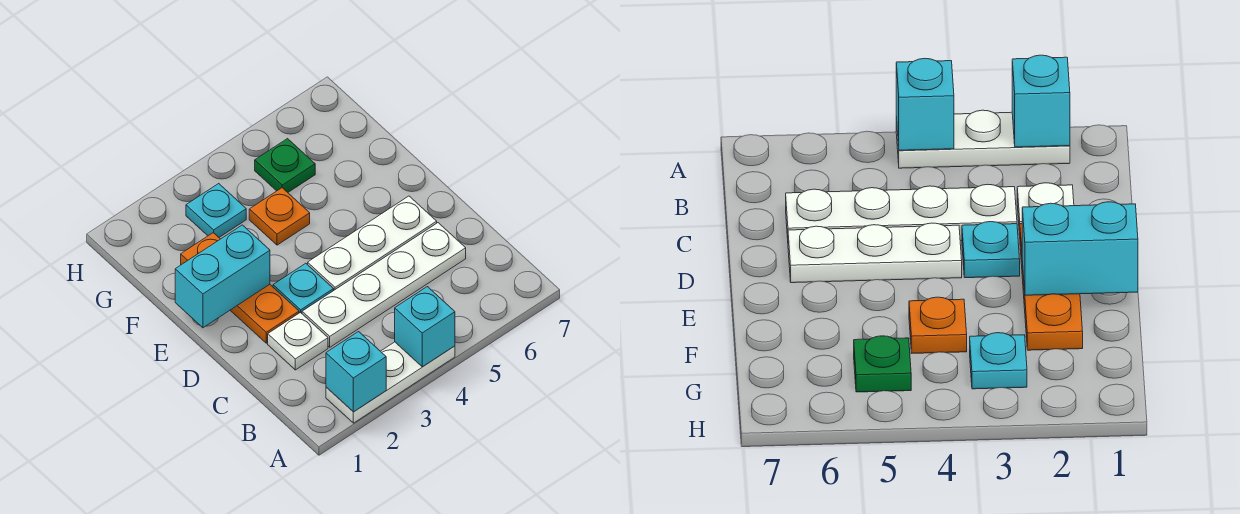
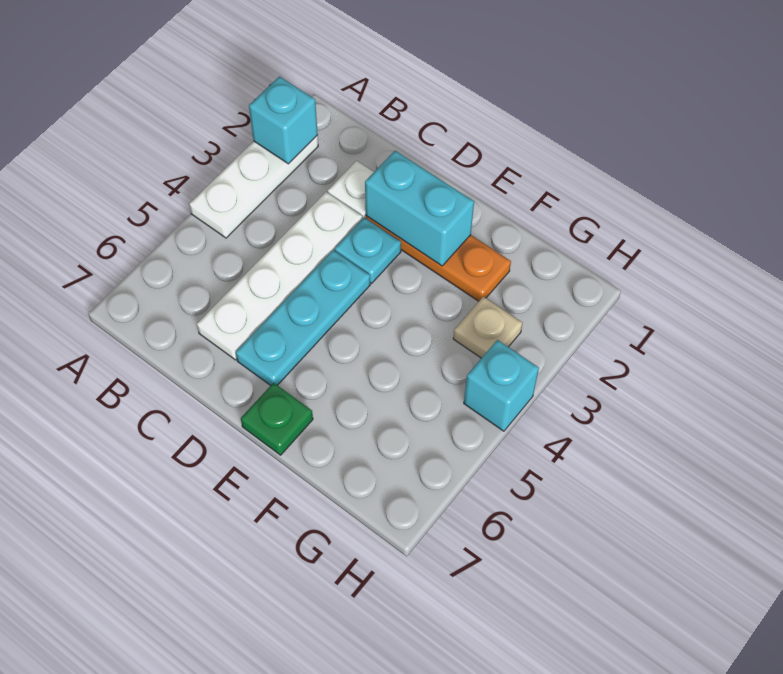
cyan 1x1 brick [395,287,455,367] -> cyan 1x1 brick moved to [464,340,539,431]
white 1x3 plate [308,196,437,290] -> cyan 1x3 plate [236,250,370,386]
cyan 1x2 brick [175,225,270,328] -> cyan 1x2 brick turned to [365,151,474,266]
orange 1x1 plate [249,188,310,245] -> none
cyan 1x1 plate [186,184,246,237] -> tan 1x1 plate [453,297,523,358]
green 1x1 plate [255,139,315,192] -> green 1x1 plate moved to [241,383,313,455]

